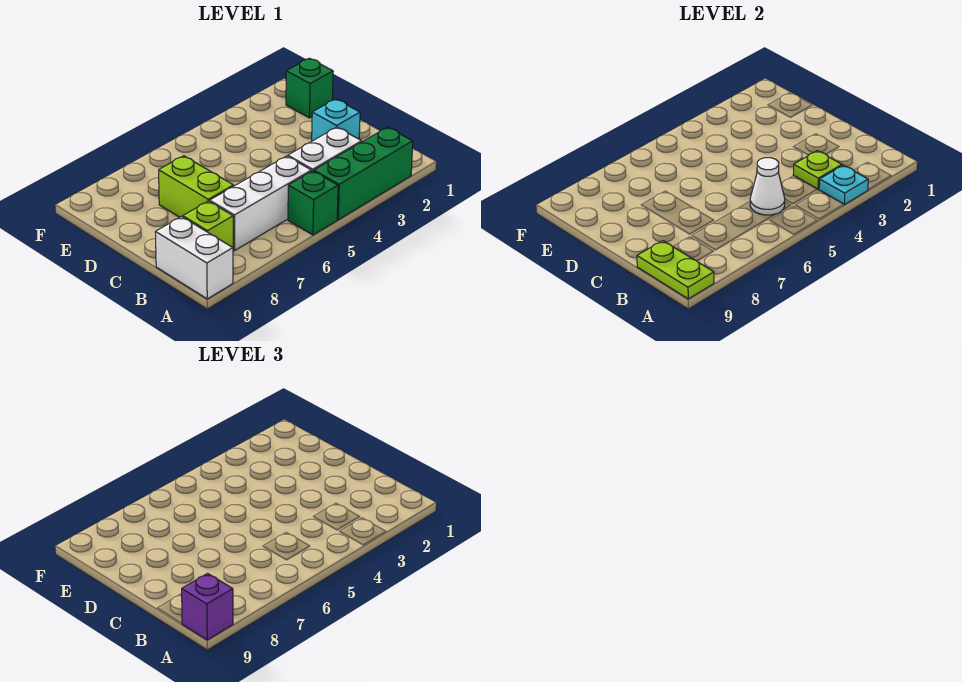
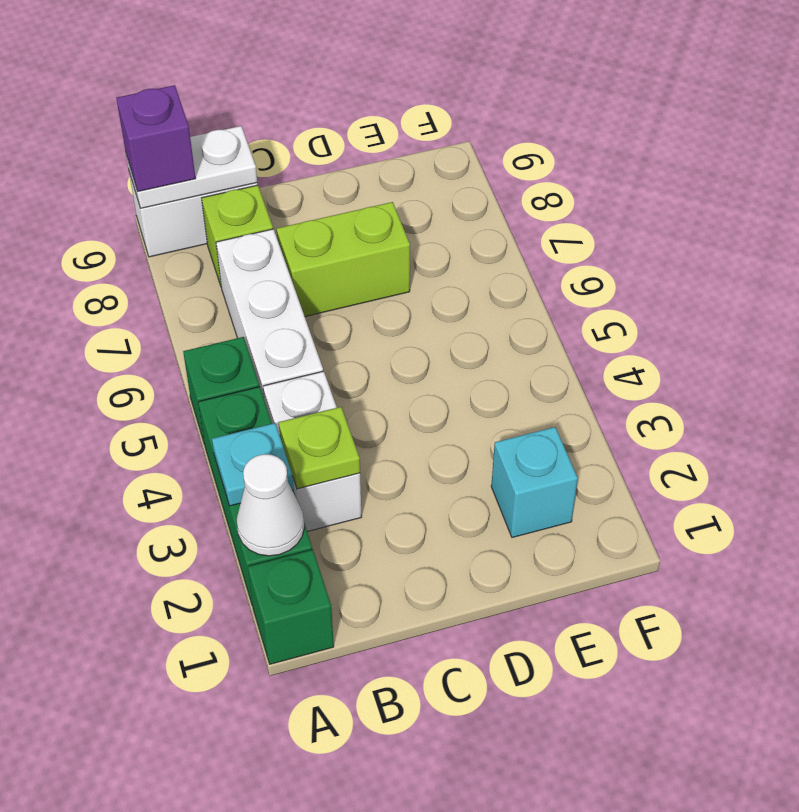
lime 1x2 plate [637,241,714,299] -> white 1x2 plate [126,126,257,208]
white 1x1 cone [750,158,785,215] -> white 1x1 cone moved to [237,454,304,556]
cyan 1x1 brick [312,99,360,141] -> cyan 1x1 brick moved to [491,427,578,538]
green 1x1 brick [286,58,333,118] -> green 1x1 brick moved to [248,550,334,664]

